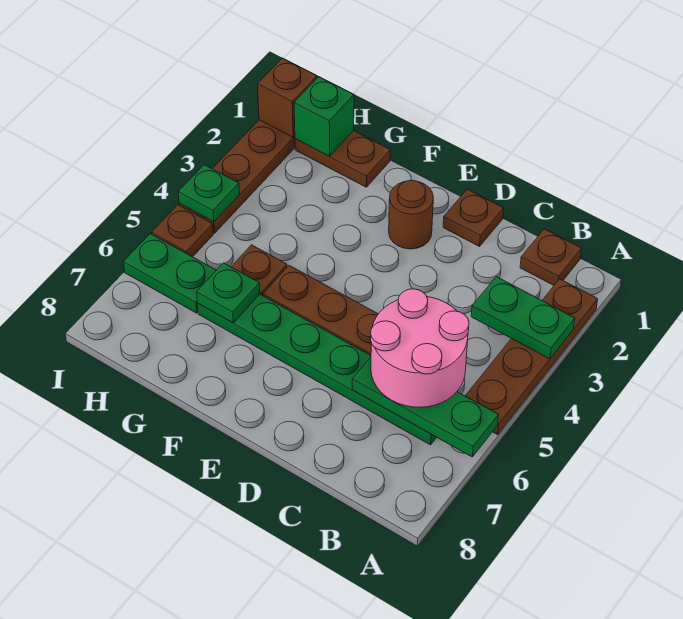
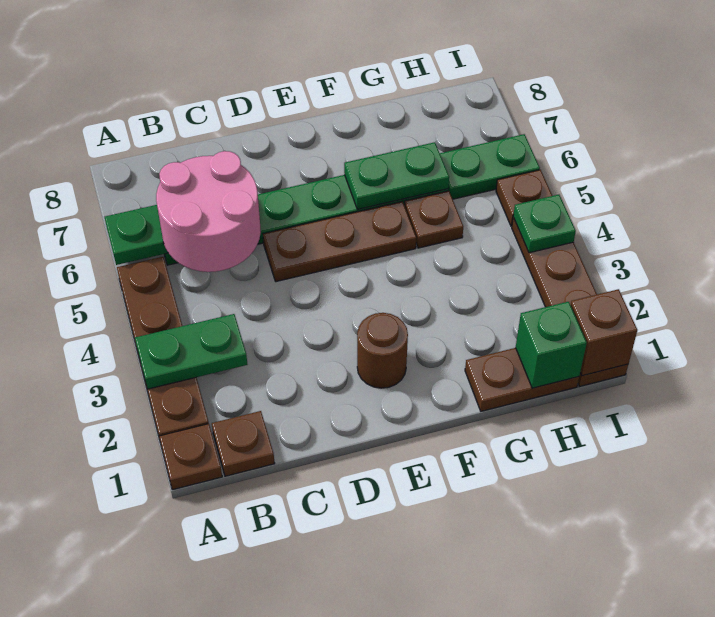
brown 1x1 plate [443,189,504,246] -> brown 1x1 plate moved to [159,424,222,490]
green 1x1 plate [197,263,260,323] -> green 1x2 plate [344,142,449,209]

